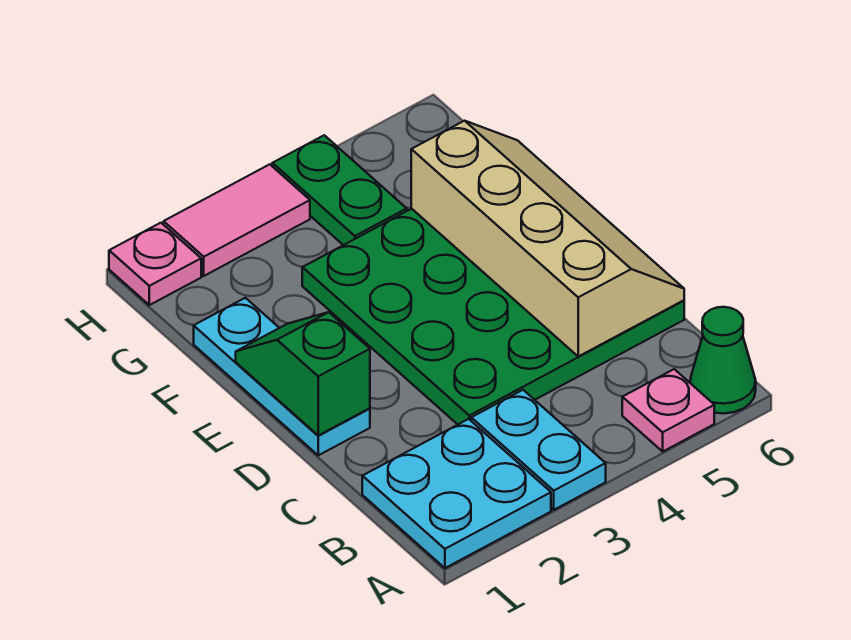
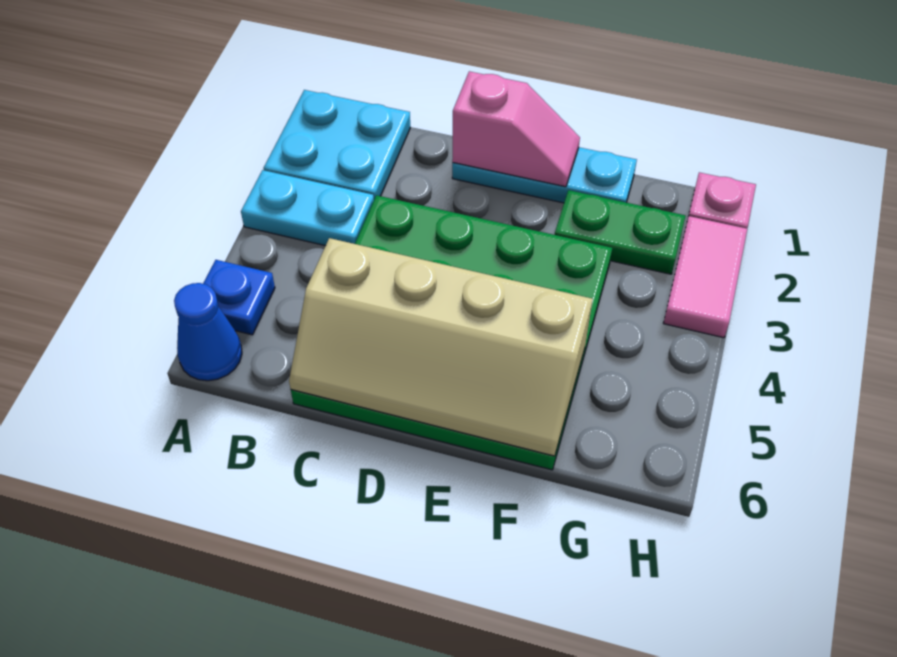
pink 1x1 plate [622,369,714,451] -> blue 1x1 plate [203,260,275,335]
green 1x1 cone [690,307,756,414] -> blue 1x1 cone [174,283,242,381]
green 1x2 slope [236,312,370,435] -> pink 1x2 slope [452,71,580,187]
green 1x2 plate [272,135,407,245] -> green 1x2 plate moved to [555,190,686,274]

